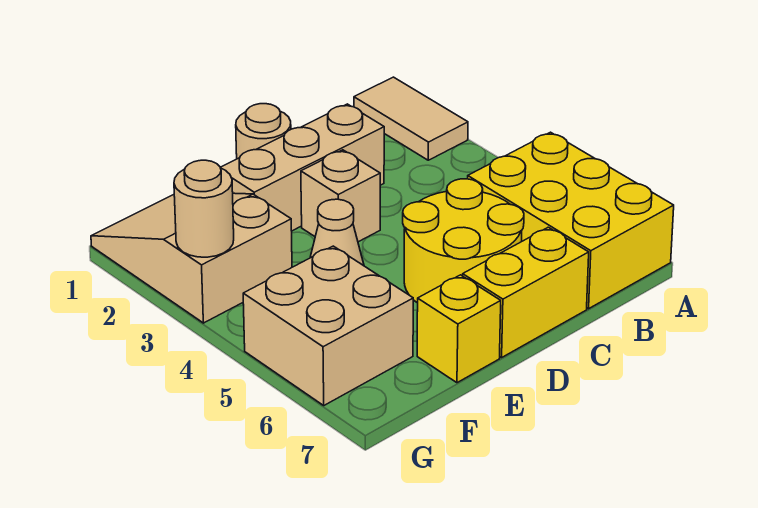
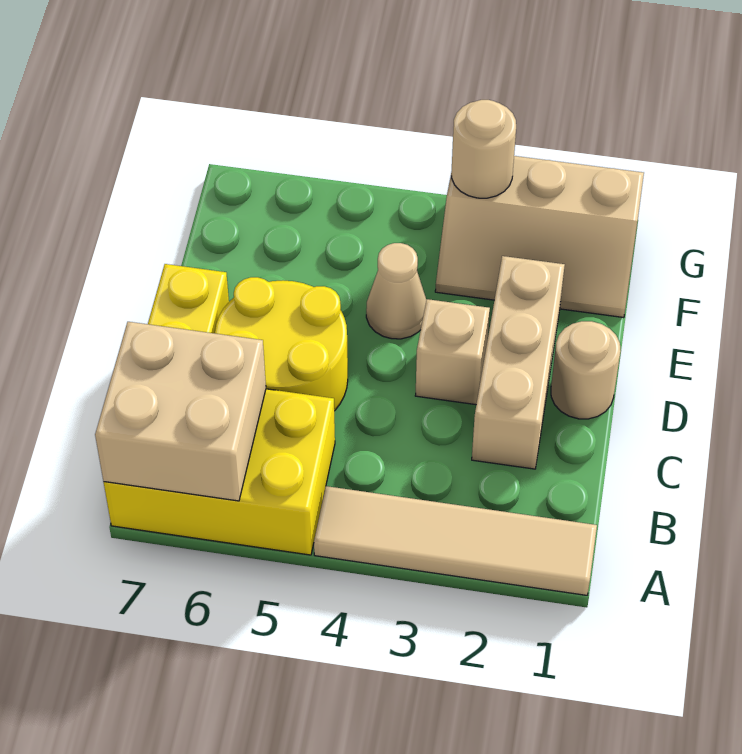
tan 1x2 tile [354,77,468,160] -> tan 1x4 tile [314,486,597,595]
yellow 1x1 brick [417,275,501,383] -> none
tan 2x3 slope [91,193,292,323] -> tan 2x3 slope turned to [435,156,644,318]
tan 2x2 brick [243,246,413,405] -> tan 2x2 brick moved to [95,322,266,501]

